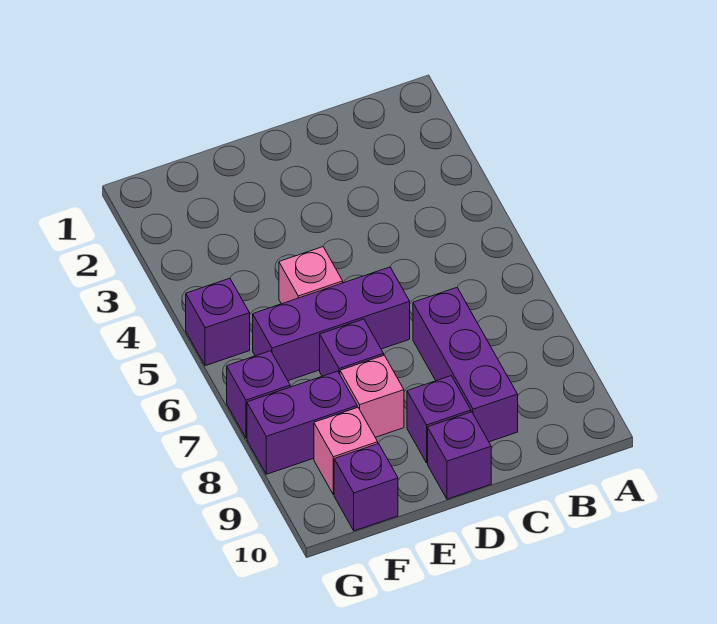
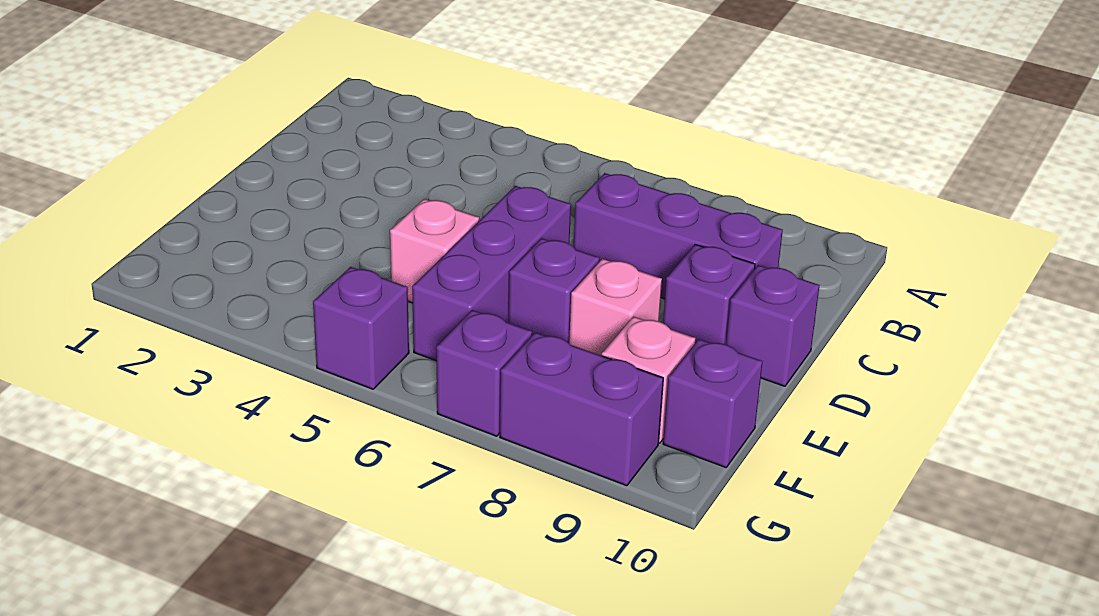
purple 1x2 brick [247,371,357,474] -> purple 1x2 brick turned to [500,332,663,486]

